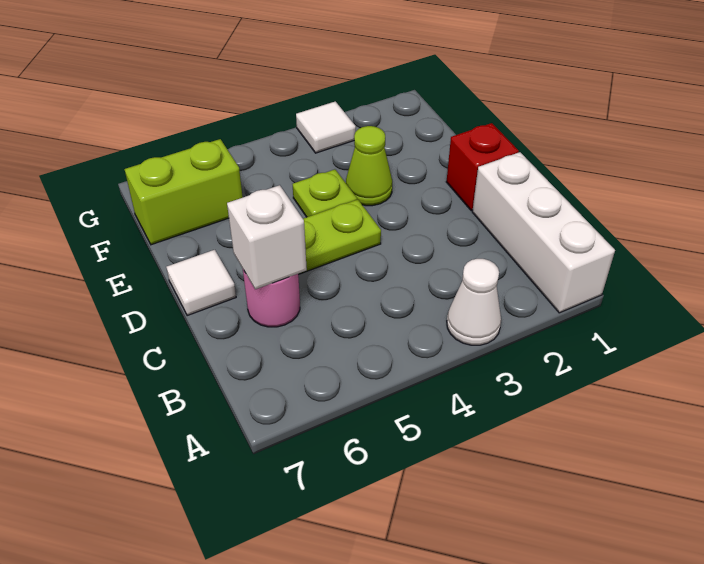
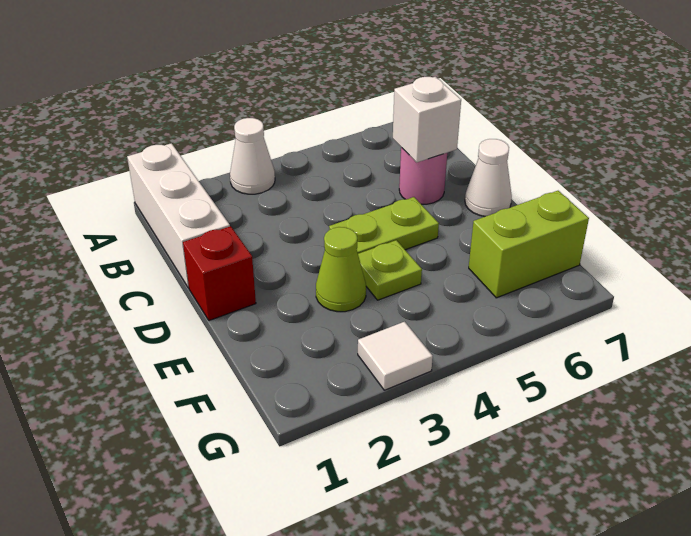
white 1x1 tile [166,250,236,316] -> white 1x1 cone [465,139,512,217]

